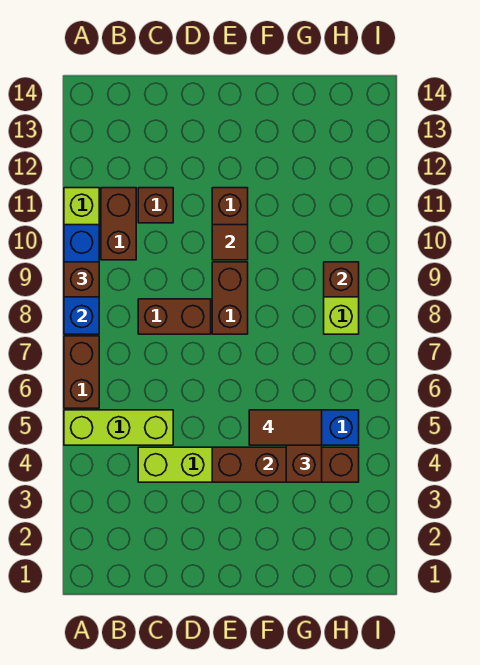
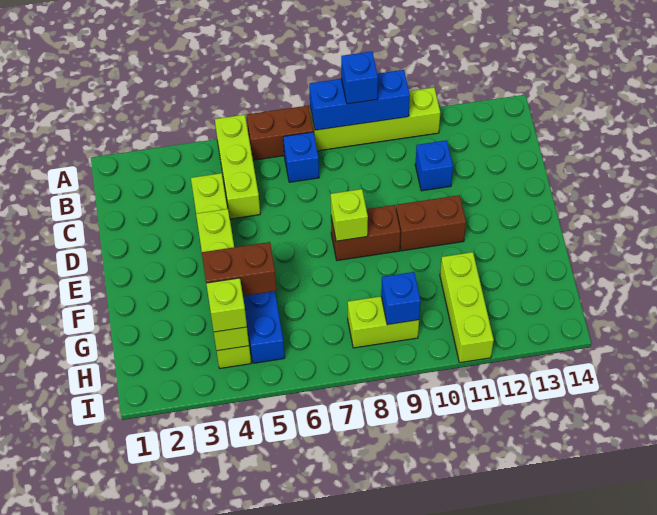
brown 1x1 brick [64,262,99,297] -> blue 1x1 brick [341,51,378,104]
none -> blue 1x1 brick [283,132,319,182]
brown 1x2 brick [101,188,136,260] -> none
brown 1x2 brick [138,299,211,334] -> none
brown 1x1 brick [138,188,173,223] -> blue 1x1 brick [415,140,453,191]
brown 1x4 brick [212,447,359,482] -> lime 1x4 brick [196,209,249,351]
none -> lime 1x1 brick [331,189,368,241]
brown 1x1 tile [212,225,248,260] -> none
brown 1x2 tile [249,410,322,445] -> none
none -> lime 1x3 brick [440,252,494,363]
none -> lime 1x1 brick [206,278,247,332]
brown 1x1 brick [324,262,359,297] -> blue 1x1 brick [381,272,421,325]

